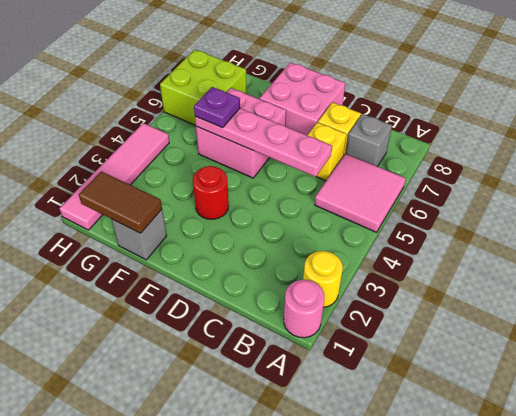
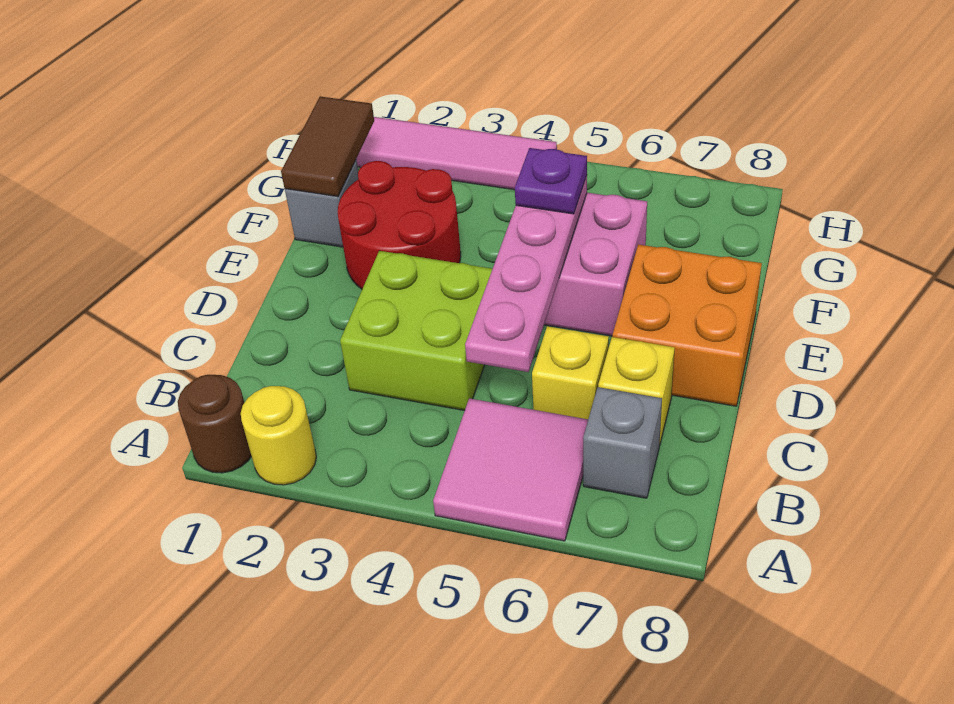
pink 1x1 round brick [284,280,324,338] -> brown 1x1 round brick [178,375,251,473]
pink 2x2 brick [260,62,345,135] -> orange 2x2 brick [612,244,762,406]
red 1x1 round brick [193,166,229,219] -> red 2x2 round brick [338,161,461,289]
lime 2x2 brick [160,50,247,125] -> lime 2x2 brick moved to [340,251,492,411]

